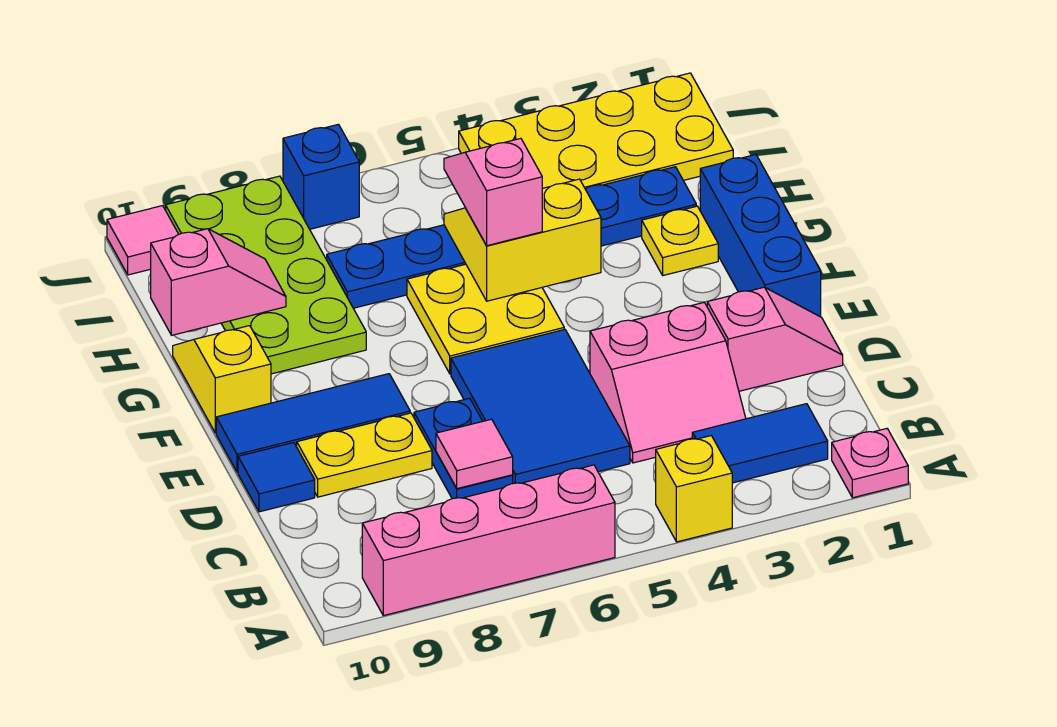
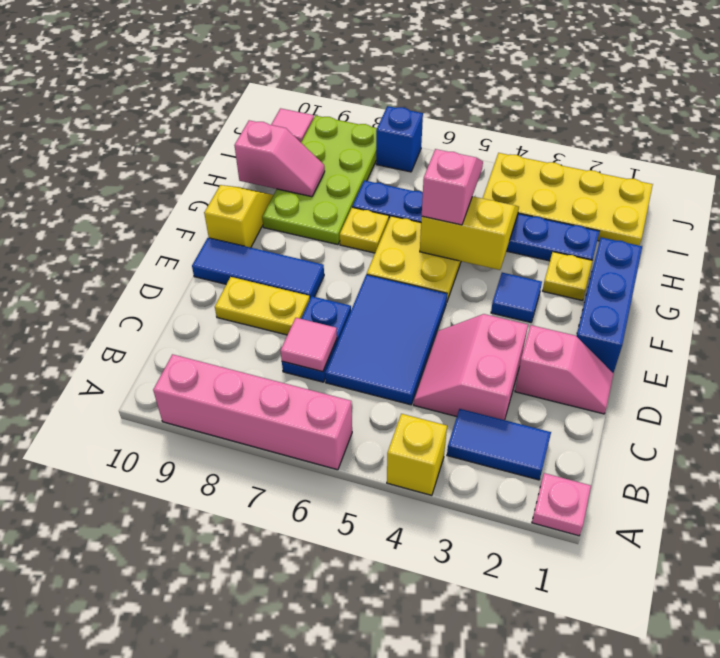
pink 2x2 slope [590,303,746,463] -> pink 2x2 slope turned to [414,314,528,420]
blue 1x1 tile [238,443,315,512] -> blue 1x1 tile moved to [491,273,542,322]
none -> yellow 1x1 plate [340,207,389,253]

